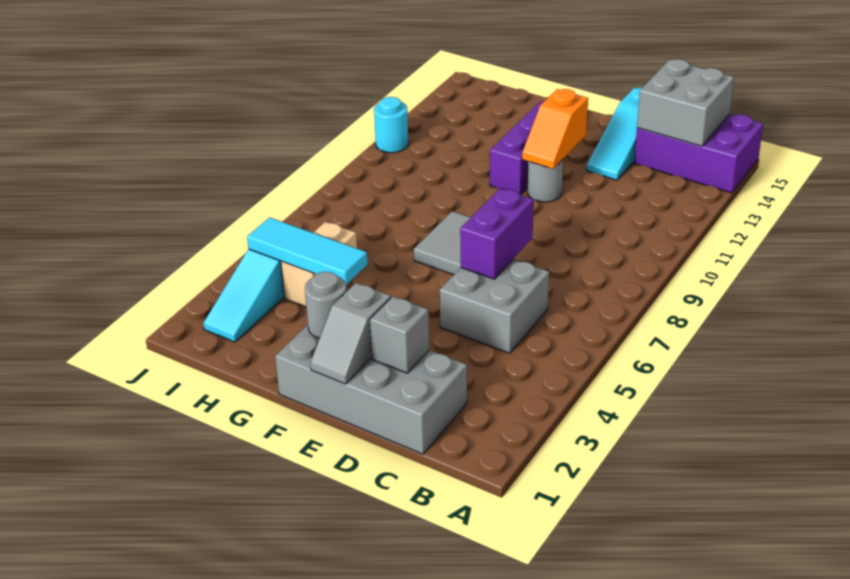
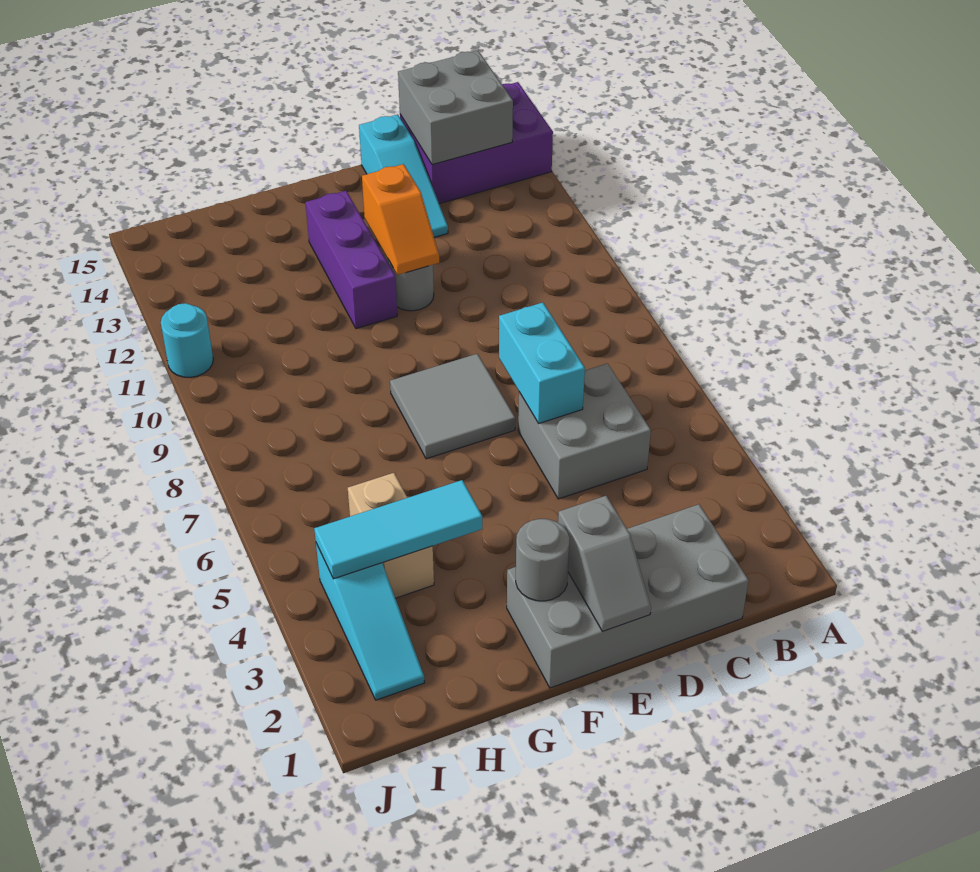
grey 1x1 brick [370,296,429,373] -> none
purple 1x2 brick [460,189,534,279] -> cyan 1x2 brick [499,303,585,423]

